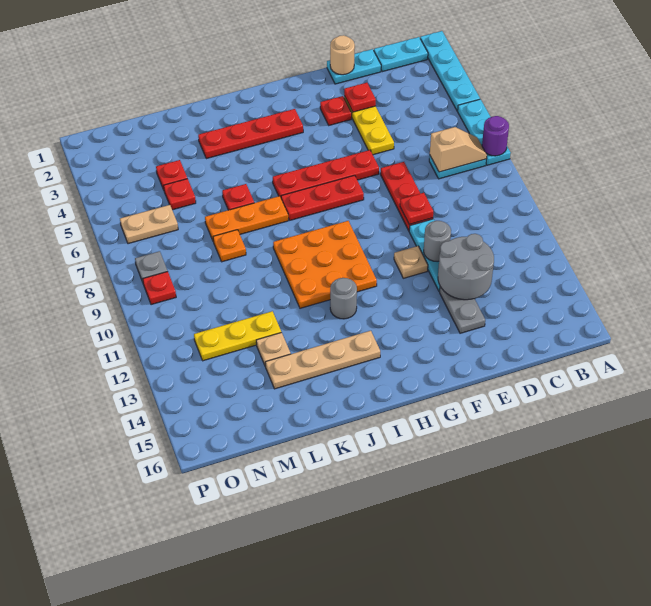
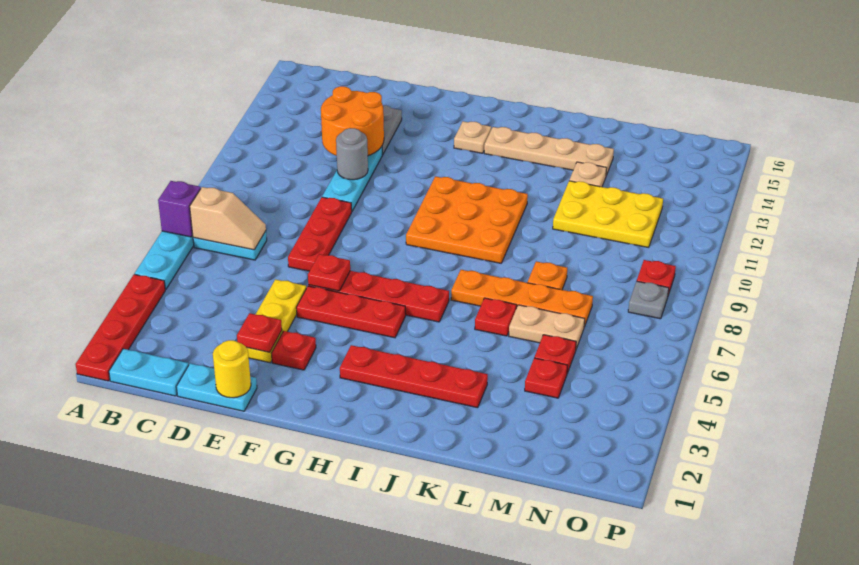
cyan 1x4 plate [420,31,480,111] -> red 1x4 plate [76,274,165,381]
purple 1x1 round brick [482,116,509,156] -> purple 1x1 brick [158,181,201,237]
tan 1x2 slope [430,127,487,172] -> tan 1x2 slope turned to [190,187,266,250]
grey 2x2 round brick [438,234,494,300] -> orange 2x2 round brick [321,86,384,156]
tan 1x1 round brick [330,35,355,75] -> yellow 1x1 round brick [213,340,251,398]
red 1x1 plate [400,193,433,224] -> red 1x1 plate moved to [308,254,350,291]
tan 1x1 plate [394,246,428,278] -> tan 1x1 plate moved to [454,121,491,153]
red 1x3 plate [281,175,364,220] -> red 1x3 plate moved to [296,286,406,338]
grey 1x1 round brick [330,278,357,319] -> none
orange 1x3 plate [205,196,288,242] -> orange 1x4 plate [451,270,593,327]
yellow 1x3 plate [194,311,281,361] -> yellow 2x3 plate [553,181,663,248]
tan 1x2 plate [120,205,178,244] -> tan 1x2 plate moved to [509,305,585,349]

